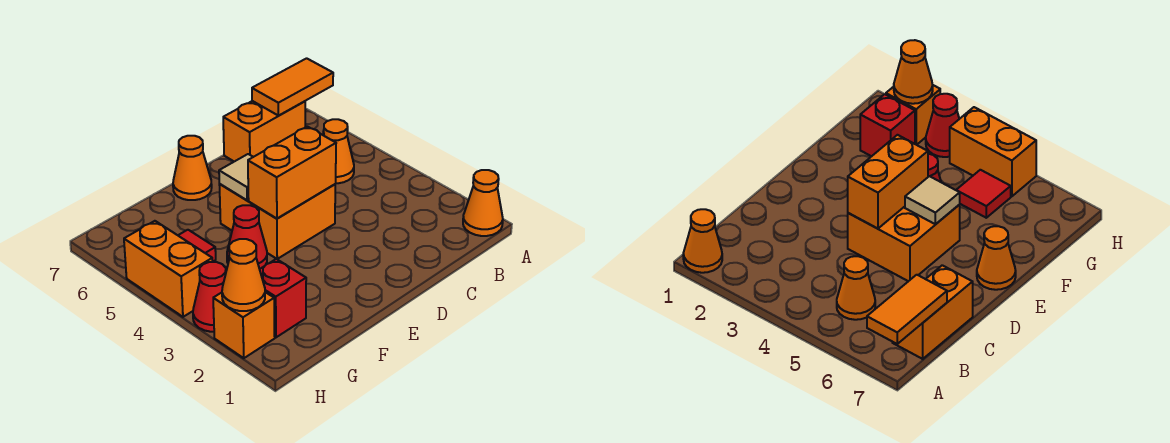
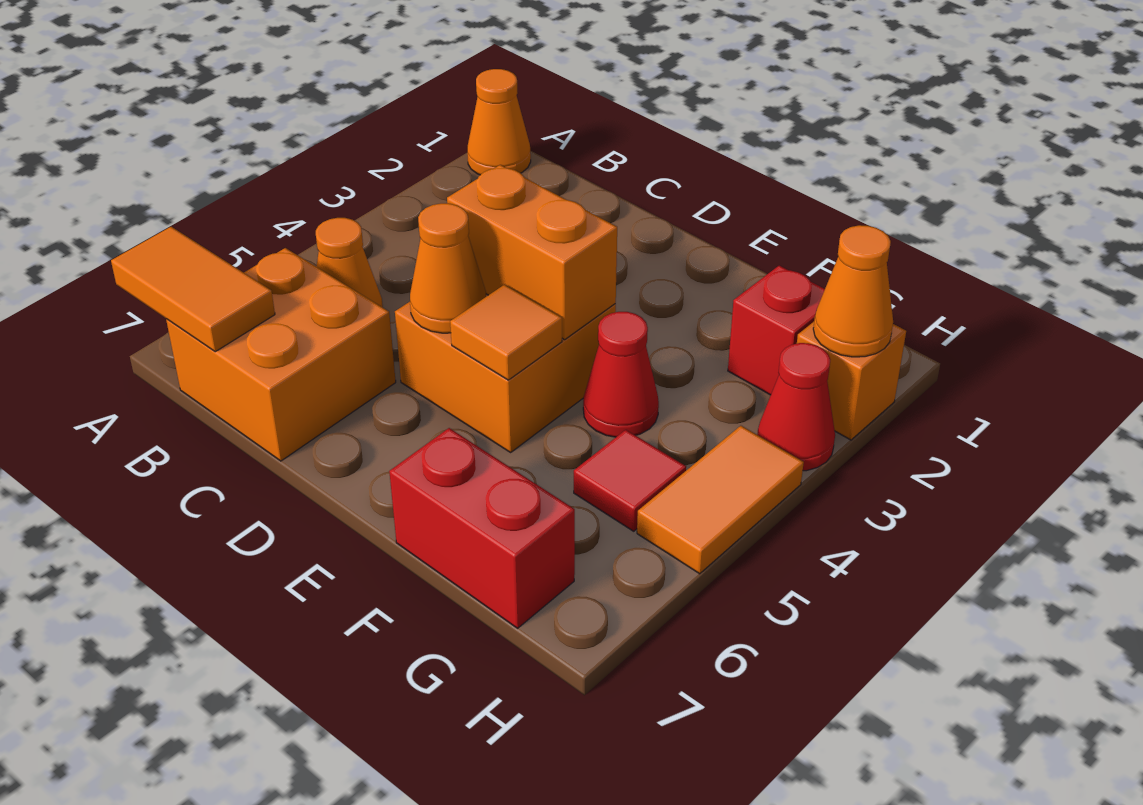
orange 1x2 brick [223,101,305,162] -> orange 2x2 brick [166,248,396,461]
tan 1x1 tile [219,154,253,200] -> orange 1x1 tile [450,284,562,380]
orange 1x1 cone [173,136,212,200] -> orange 1x1 cone moved to [410,203,486,333]
none -> red 1x2 brick [389,428,575,628]
orange 1x2 brick [124,221,212,317] -> orange 1x2 tile [637,426,804,574]

